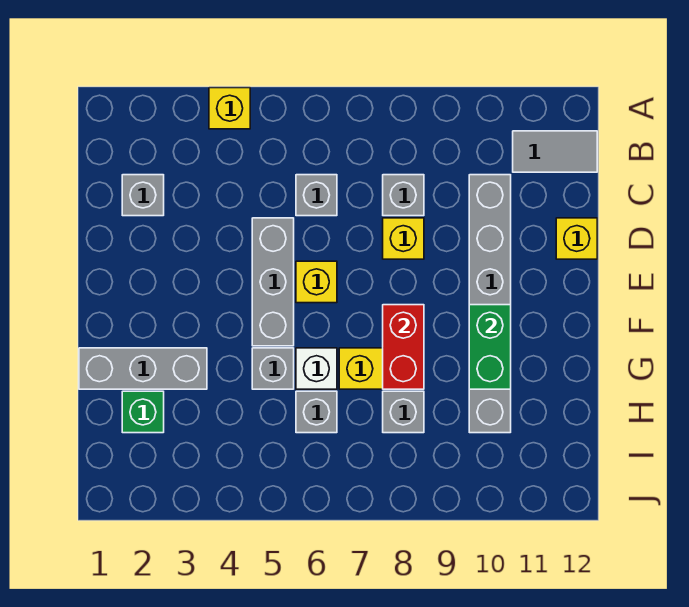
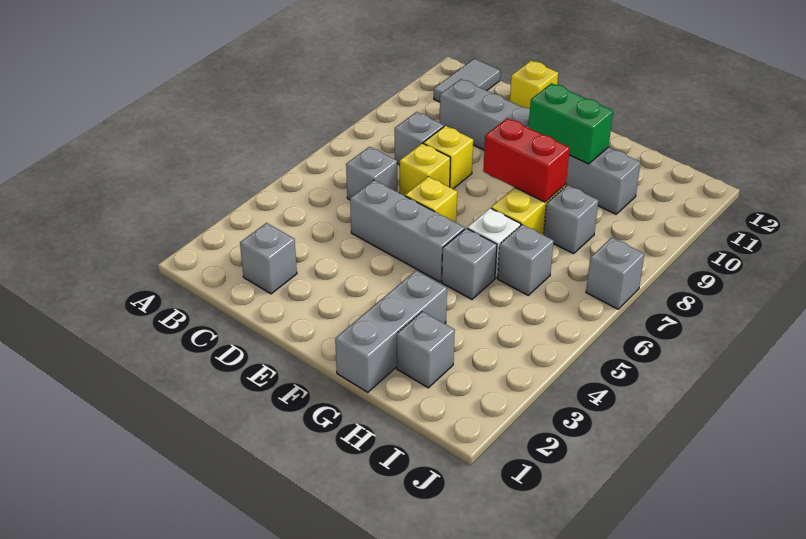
yellow 1x1 brick [209,88,250,129] -> yellow 1x1 brick moved to [400,143,450,196]
green 1x1 brick [122,391,164,433] -> grey 1x1 brick [397,311,455,388]
none -> grey 1x1 brick [586,237,644,309]

